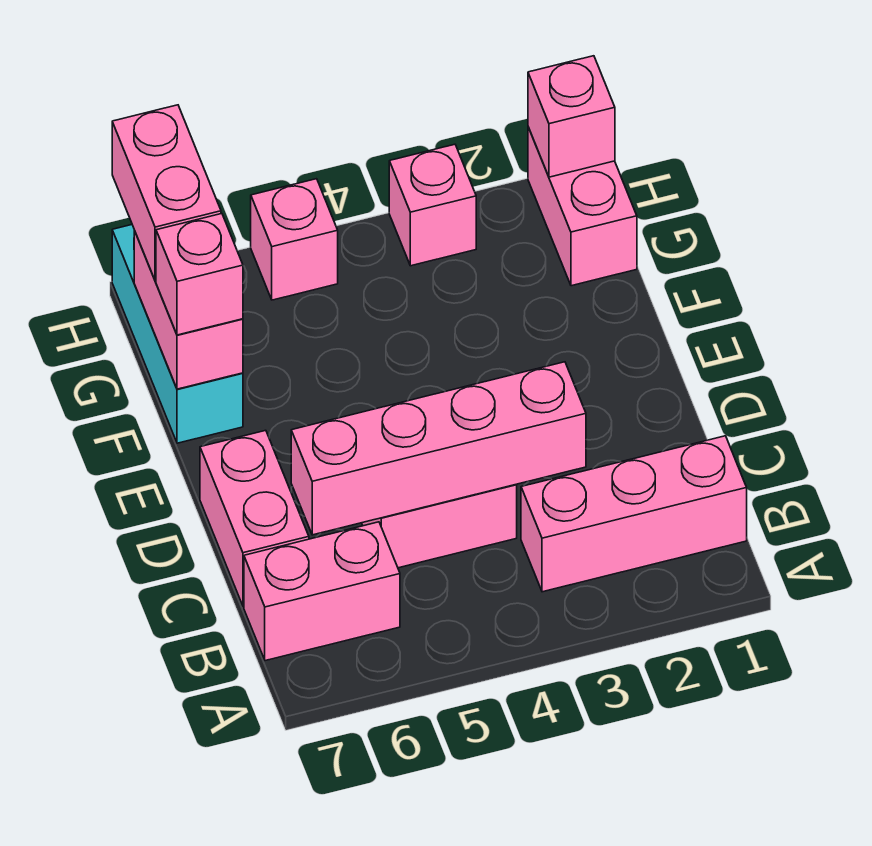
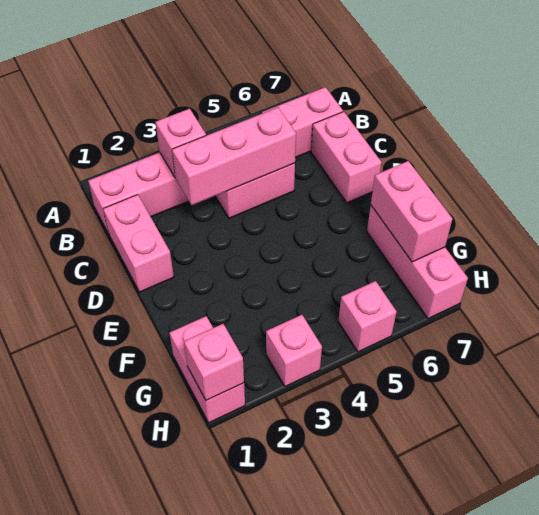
pink 1x4 brick [291,362,586,535] -> pink 1x3 brick [172,107,296,205]
cyan 1x3 brick [112,225,243,443] -> pink 1x3 brick [367,206,468,319]
pink 1x1 brick [156,214,243,335] -> pink 1x1 brick moved to [155,109,206,177]
pink 1x2 brick [112,105,221,281] -> pink 1x2 brick moved to [103,195,174,292]

